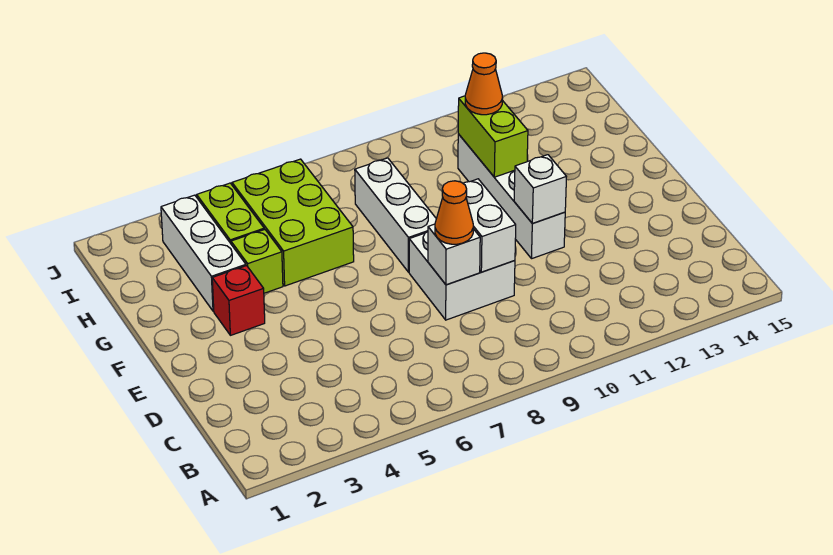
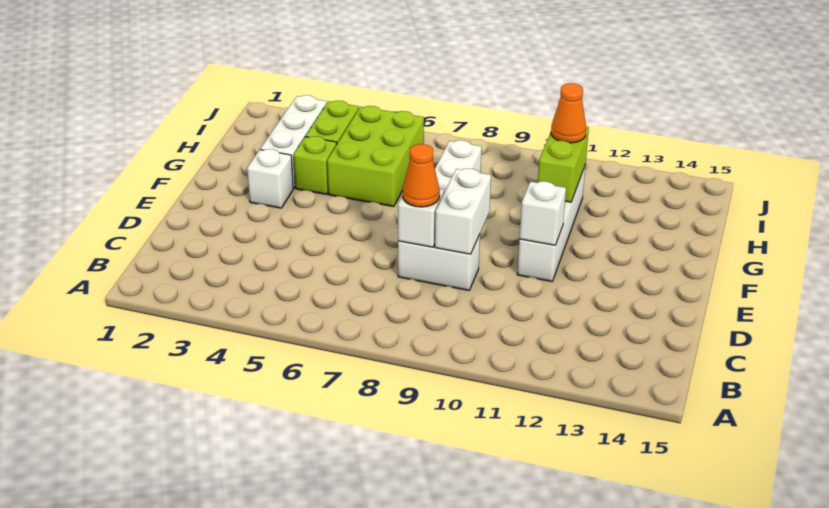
white 2x2 brick [409,232,515,320] -> white 1x2 brick [398,234,480,290]
red 1x1 brick [212,266,265,335] -> white 1x1 brick [247,149,293,208]

